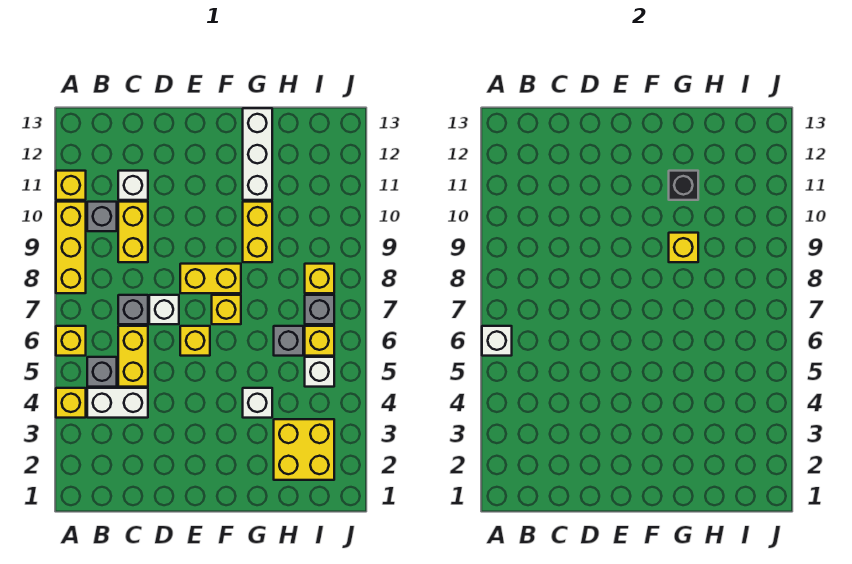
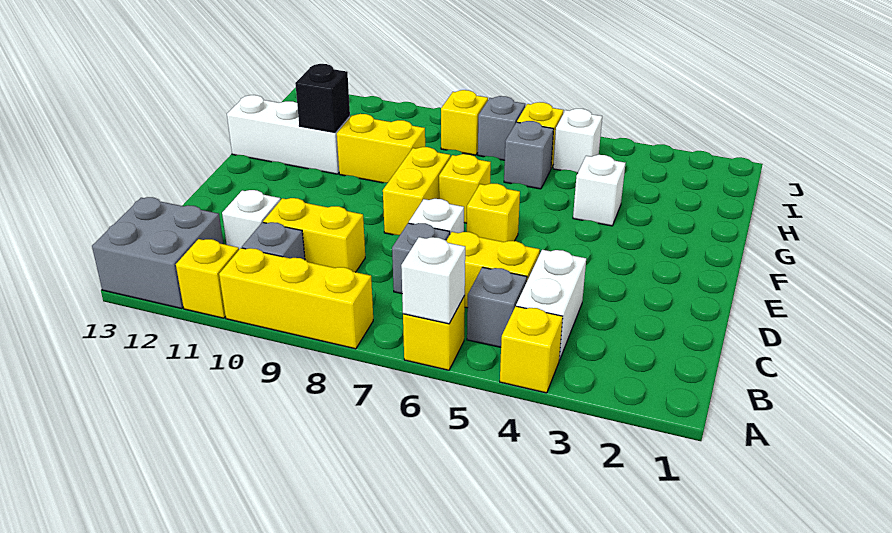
none -> grey 2x2 brick [92,197,223,308]
yellow 1x1 brick [669,233,698,262] -> none
yellow 2x2 brick [274,419,334,480] -> none

